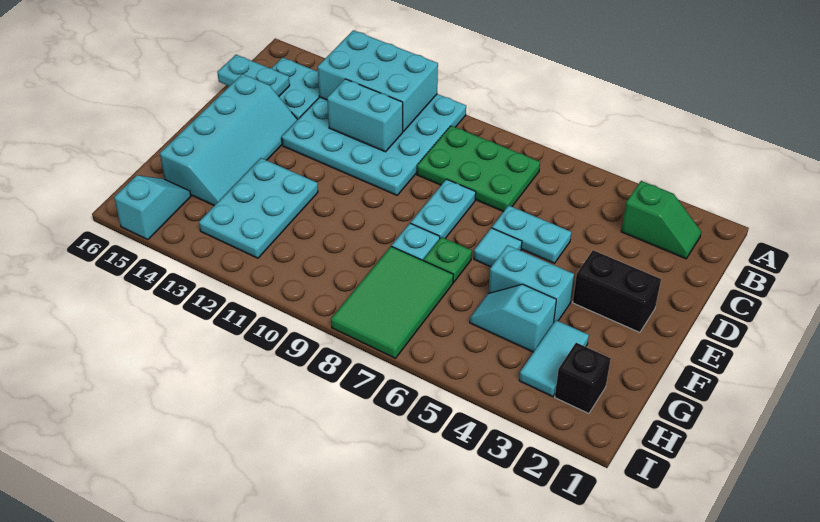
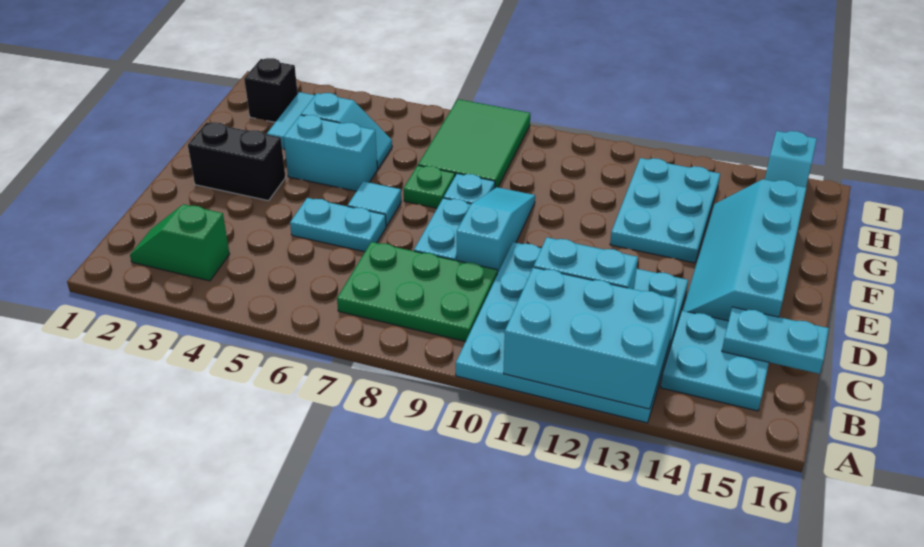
none -> cyan 1x3 slope [457,187,535,274]

